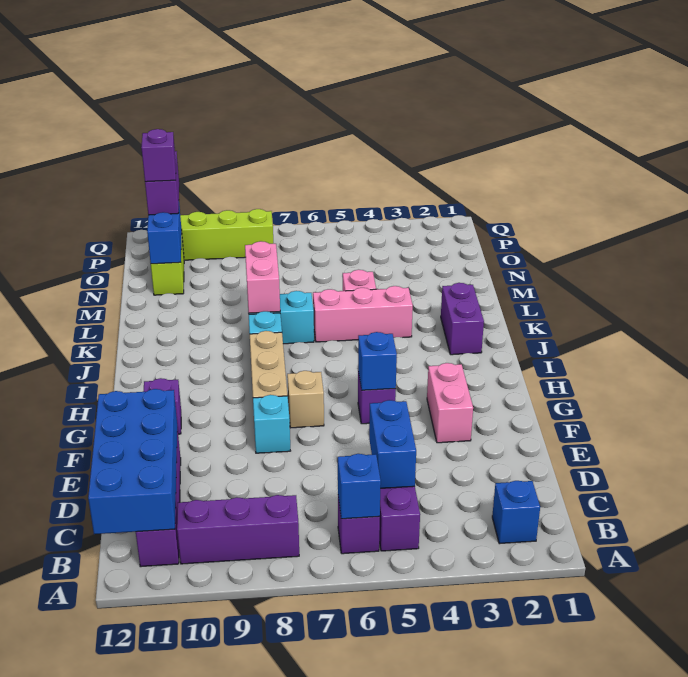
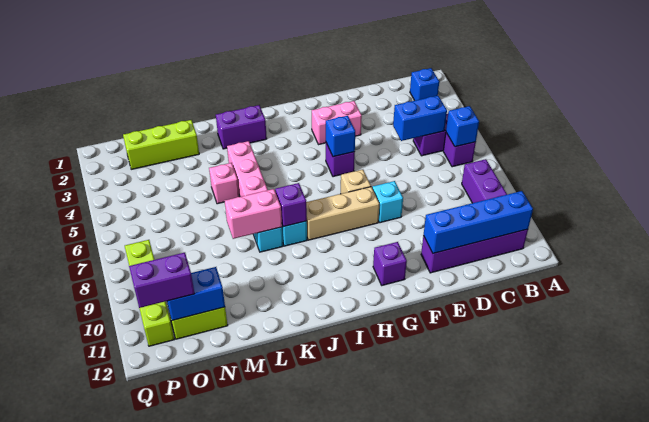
blue 2x4 brick [88,389,177,534] -> blue 1x4 brick [424,191,533,253]
none -> lime 1x3 brick [123,120,199,169]
purple 1x1 brick [141,129,176,182] -> purple 1x1 brick moved to [275,183,307,227]

